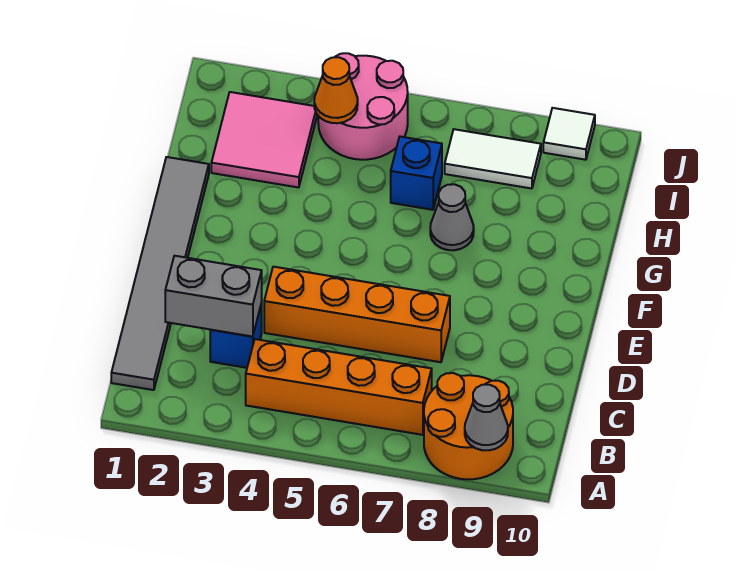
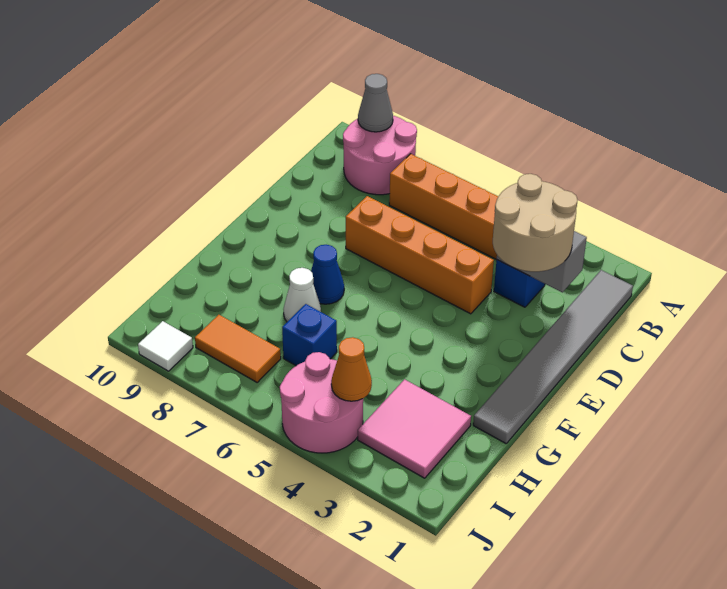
orange 2x2 round brick [424,373,513,479] -> pink 2x2 round brick [343,116,417,195]
none -> tan 2x2 round brick [493,174,578,272]
none -> blue 1x1 cone [311,245,344,304]
grey 1x1 cone [430,184,474,250] -> white 1x1 cone [284,268,321,322]
white 1x2 tile [445,129,541,189] -> orange 1x2 tile [195,315,281,382]

